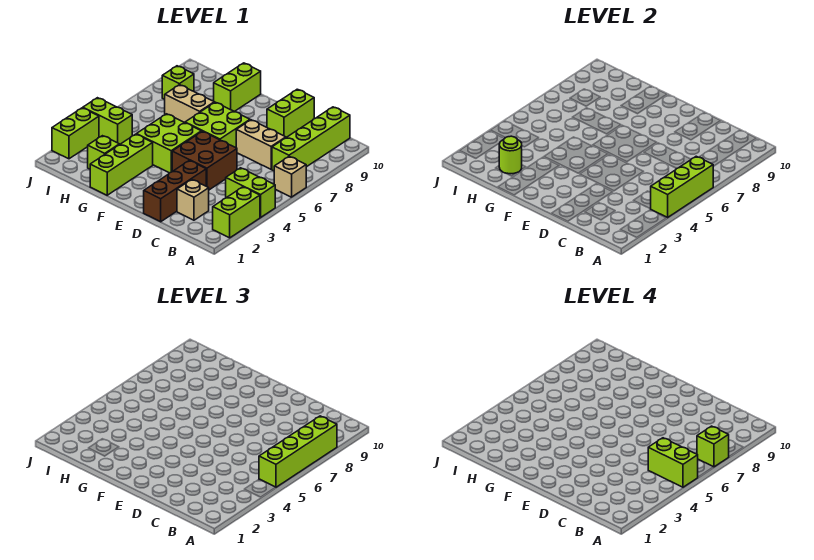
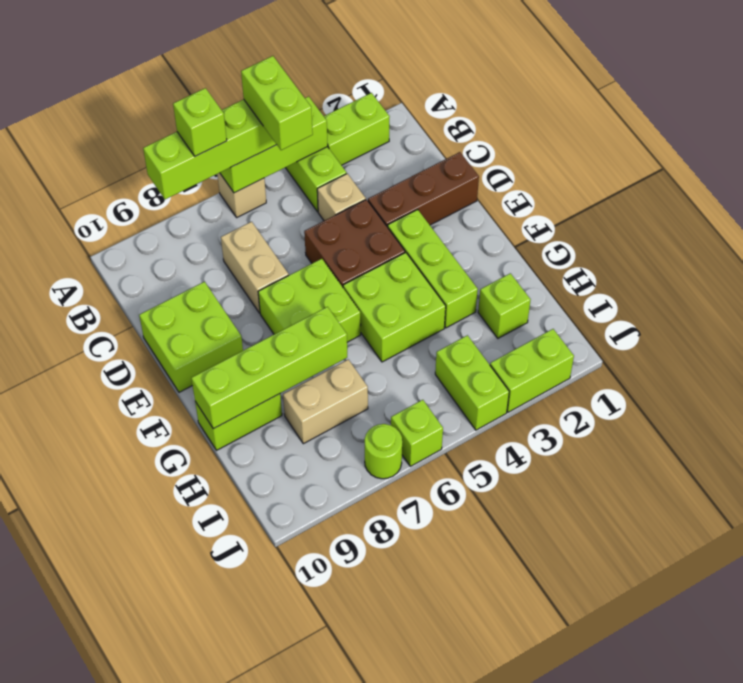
lime 1x4 brick [272,107,350,171] -> lime 1x4 brick moved to [191,307,347,429]
tan 1x1 brick [177,180,209,220] -> tan 1x1 brick moved to [317,174,366,221]
lime 1x2 brick [267,89,314,137] -> lime 2x2 brick [139,282,243,392]
lime 1x3 brick [90,134,153,195] -> lime 1x3 brick turned to [388,210,478,328]
tan 1x2 brick [165,85,214,123] -> tan 1x2 brick turned to [283,359,368,444]
lime 1x1 round brick [499,136,522,174] -> lime 1x1 round brick moved to [365,424,402,479]
lime 1x1 brick [162,66,194,99] -> lime 1x1 brick moved to [391,400,443,466]

